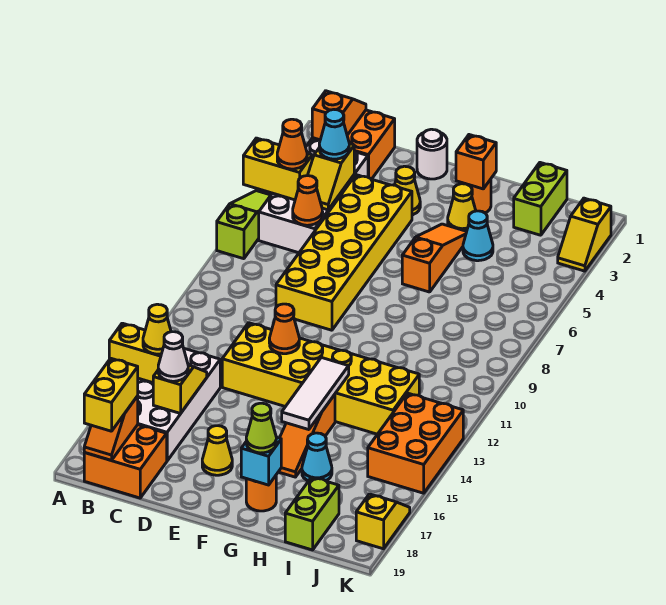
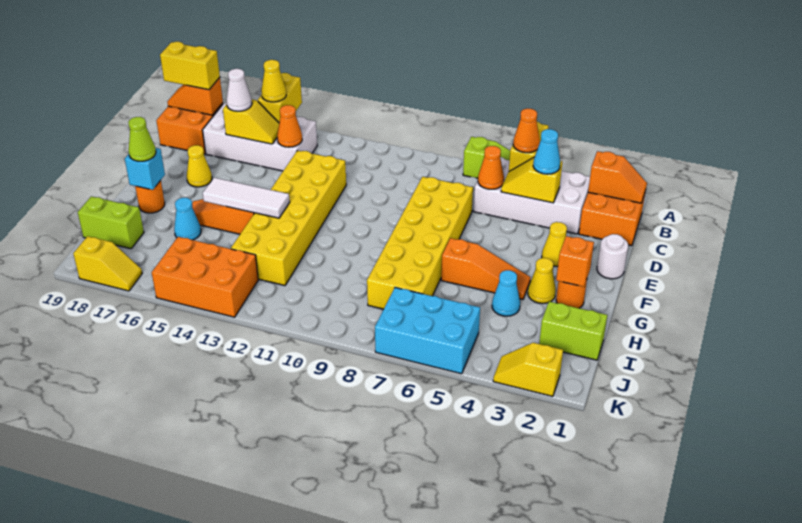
yellow 2x6 brick [276,175,412,330] -> yellow 2x6 brick turned to [367,177,473,309]
orange 1x1 cone [269,304,299,354] -> orange 1x1 cone moved to [277,105,302,147]
none -> cyan 2x3 brick [375,288,480,374]

